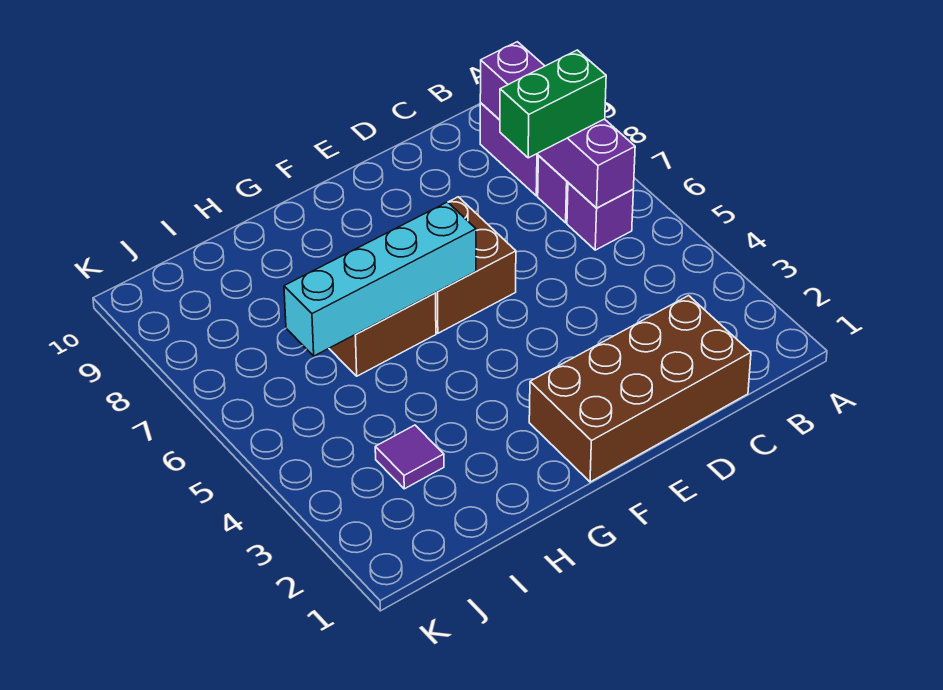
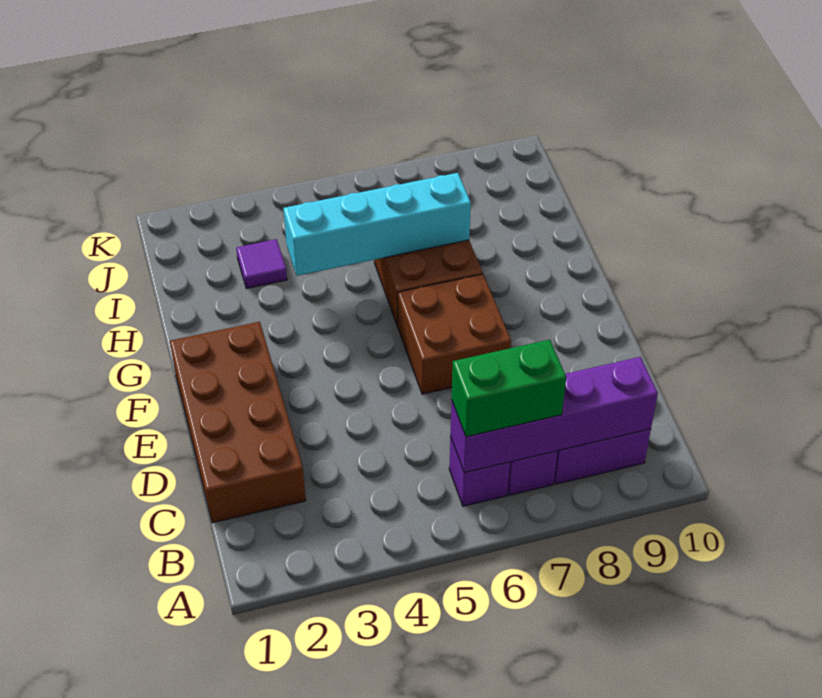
green 1x2 brick [500,50,606,158] -> green 1x2 brick turned to [452,340,566,437]
cyan 1x4 brick [284,202,476,356] -> cyan 1x4 brick turned to [283,173,471,276]

